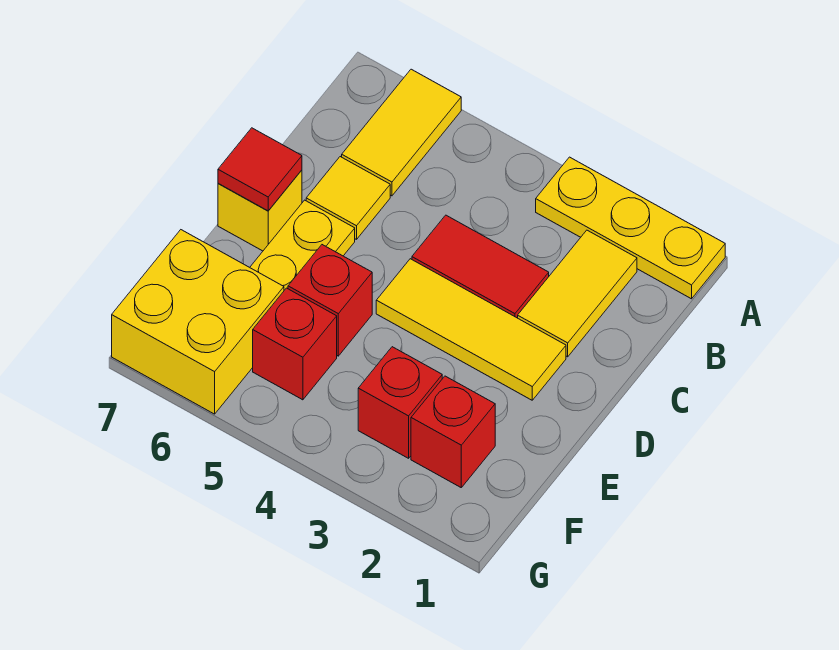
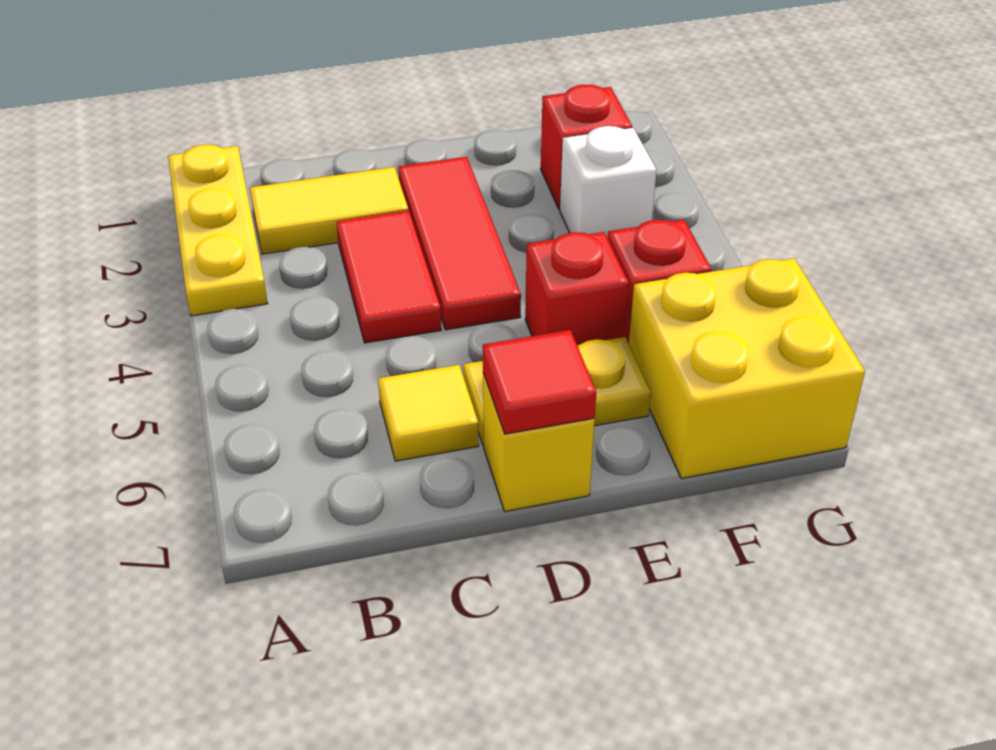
yellow 1x2 tile [342,69,461,196] -> none
yellow 1x3 tile [376,259,566,400] -> red 1x3 tile [398,157,521,330]
red 1x1 brick [358,347,442,458] -> white 1x1 brick [560,126,657,238]

